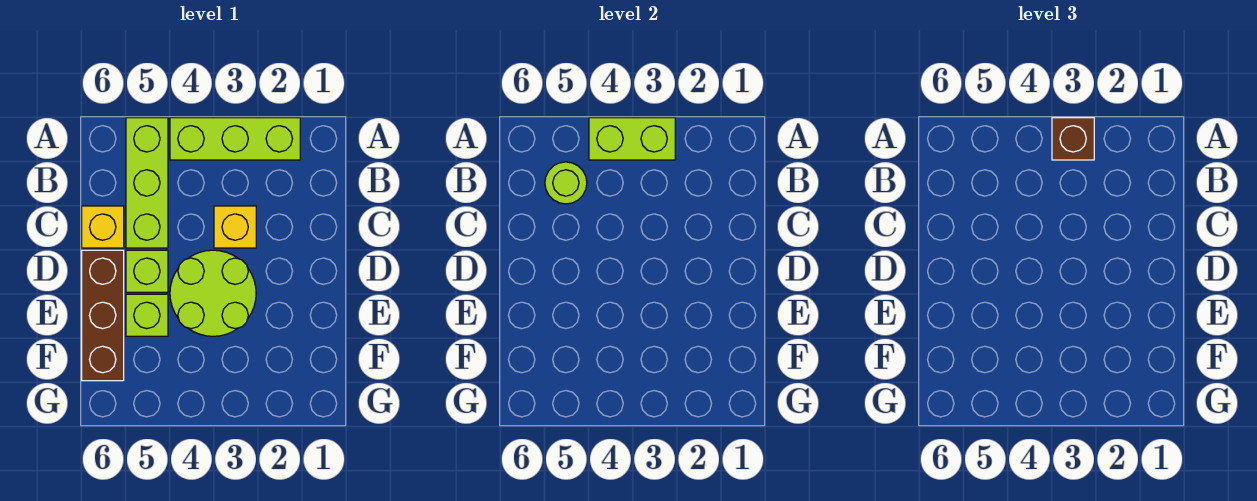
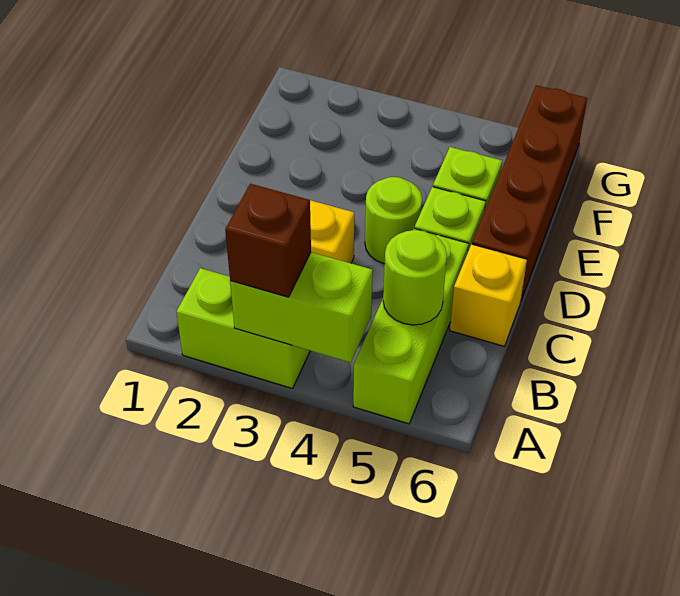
lime 1x3 brick [170,118,300,160] -> lime 1x2 brick [177,268,310,389]
lime 2x2 round brick [170,250,256,336] -> lime 1x1 round brick [365,177,422,264]
brown 1x3 brick [82,250,124,381] -> brown 1x4 brick [472,85,587,300]

